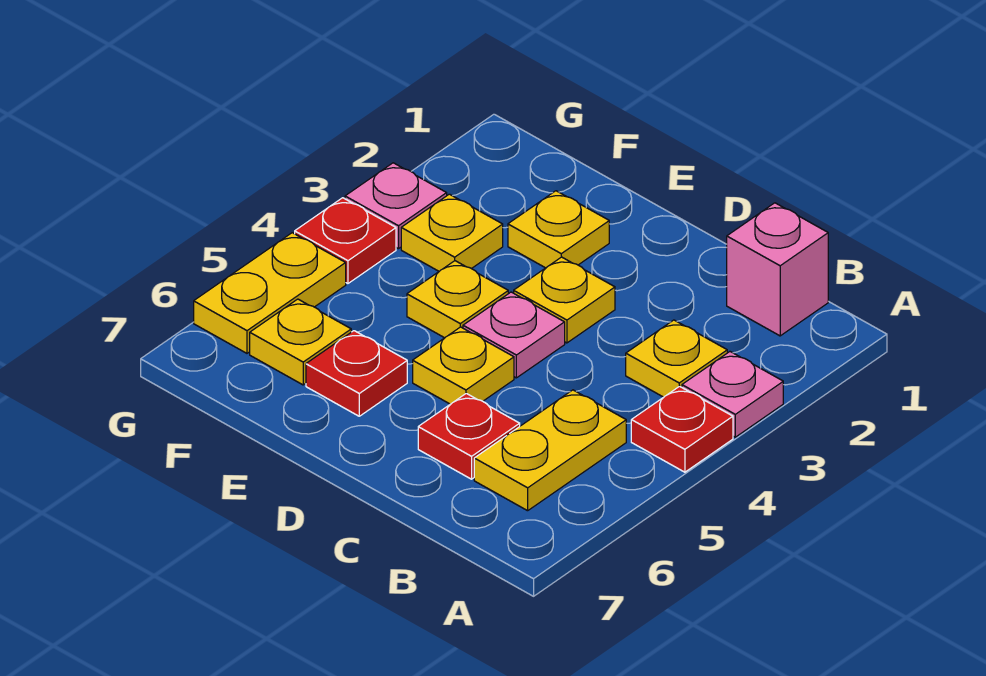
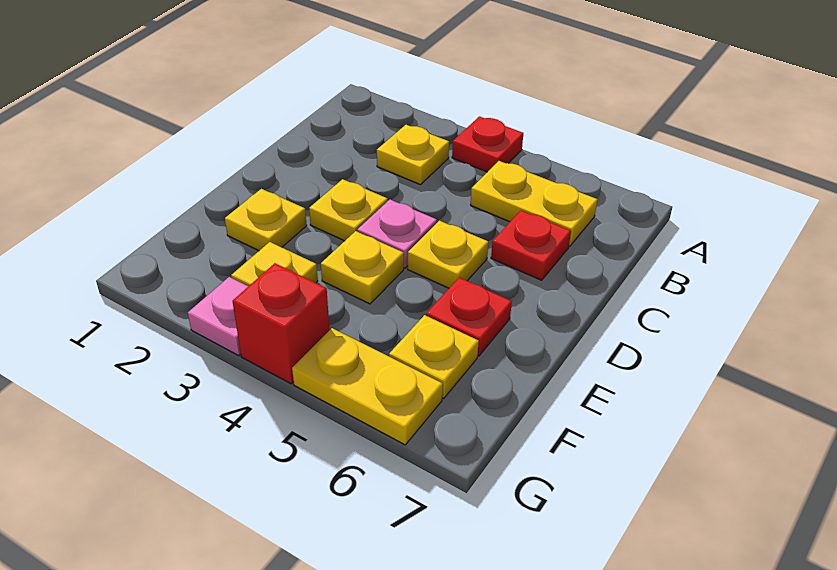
pink 1x1 plate [682,352,783,437] -> none
pink 1x1 brick [727,203,828,336] -> none
red 1x1 plate [295,198,396,283] -> red 1x1 brick [233,263,329,384]

